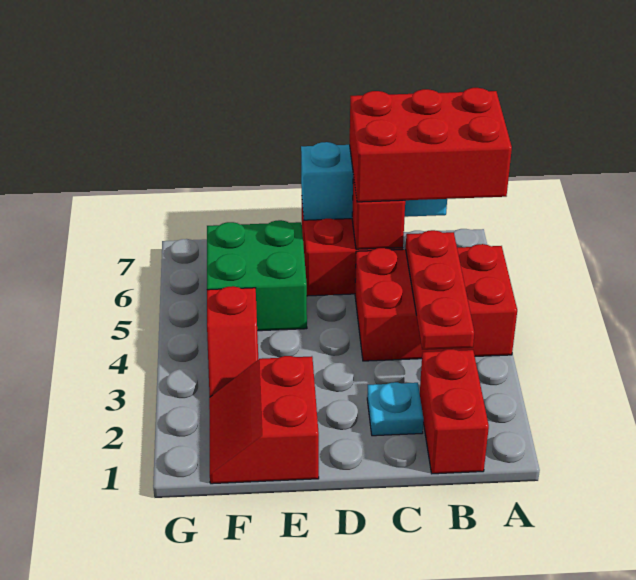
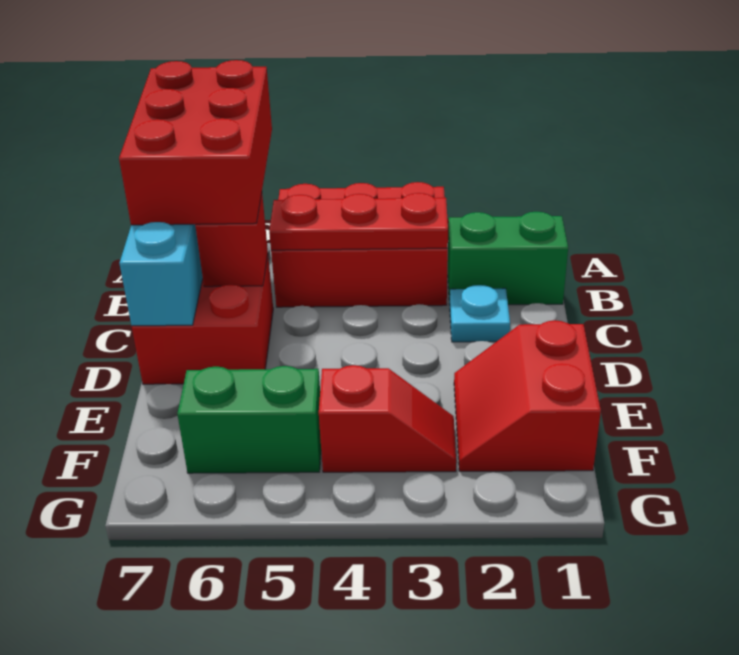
red 2x3 brick [355,244,517,361] -> red 2x3 brick turned to [271,182,448,307]
red 1x2 brick [420,349,489,474] -> green 1x2 brick [448,212,568,305]
red 2x2 slope [209,356,319,484] -> red 2x2 slope turned to [454,320,601,471]
green 2x2 brick [207,220,307,331] -> green 1x2 brick [177,366,321,473]

